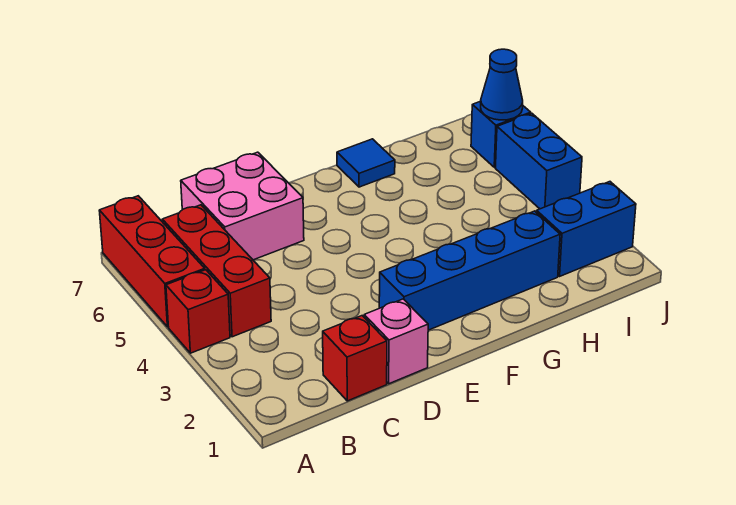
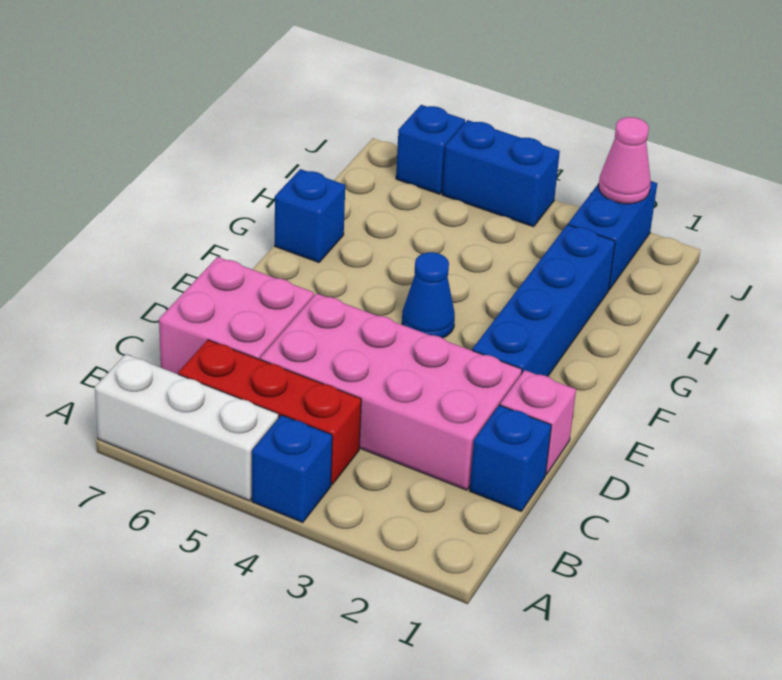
red 1x1 brick [166,270,230,353] -> blue 1x1 brick [252,415,332,522]
red 1x3 brick [99,196,205,327] -> white 1x3 brick [95,354,279,501]
red 1x1 brick [323,316,387,401] -> blue 1x1 brick [470,405,551,511]
none -> pink 2x4 brick [260,293,522,490]
blue 1x1 tile [337,139,395,187] -> blue 1x1 brick [275,169,345,262]
none -> pink 1x1 cone [599,117,651,204]
blue 1x1 cone [481,49,523,120] -> blue 1x1 cone moved to [402,252,455,338]

